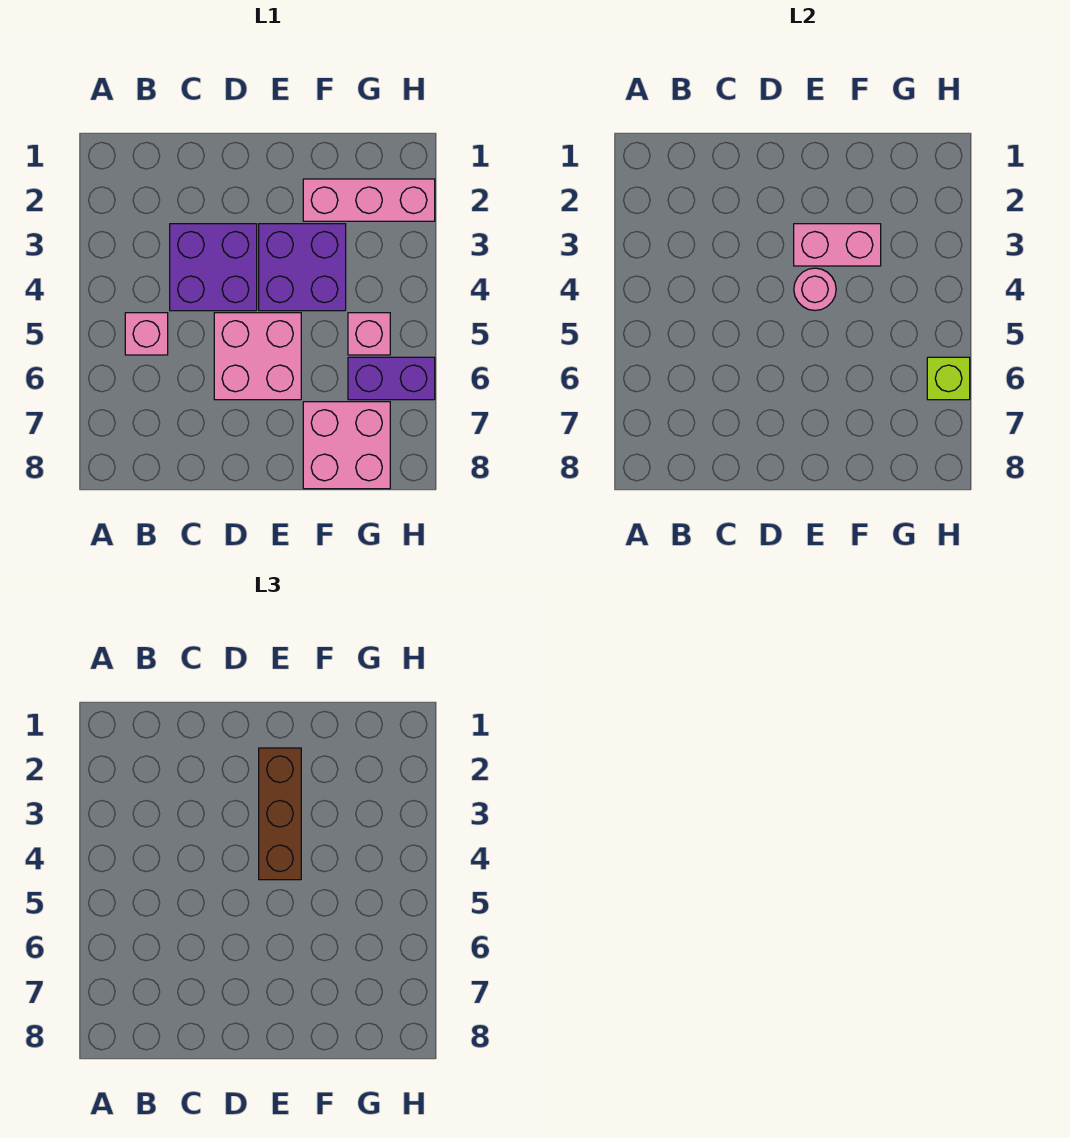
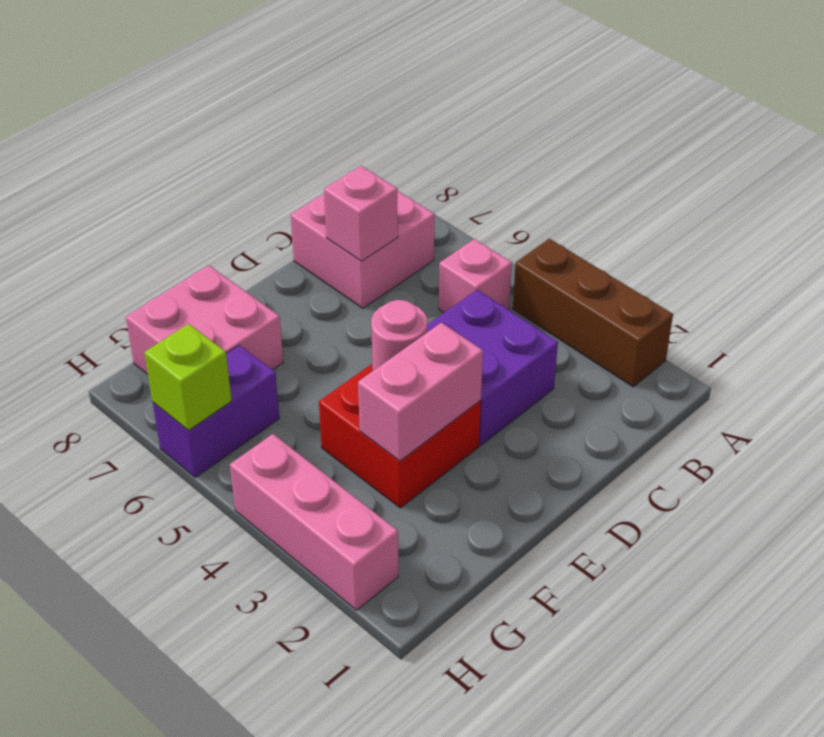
pink 2x2 brick [214,313,301,400] -> pink 2x2 brick moved to [291,191,434,308]
brown 1x3 brick [259,748,301,880] -> brown 1x3 brick moved to [513,239,673,387]
purple 2x2 brick [259,224,346,311] -> red 2x2 brick [319,364,481,508]
pink 1x3 brick [303,179,435,221] -> pink 1x3 brick turned to [230,434,398,610]
pink 1x1 brick [348,313,390,355] -> pink 1x1 brick moved to [324,166,398,261]

